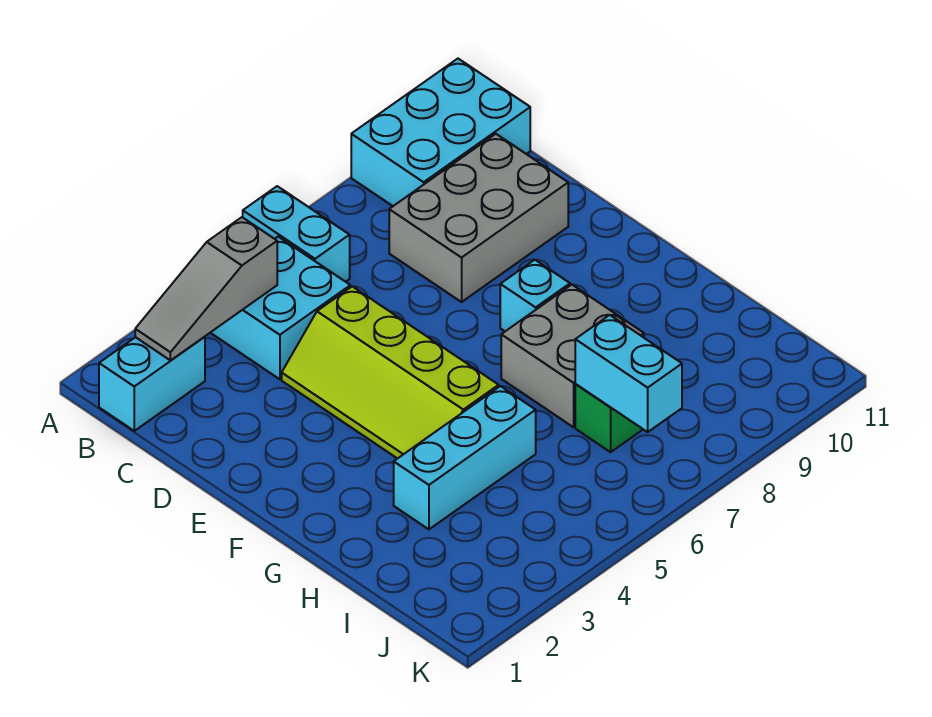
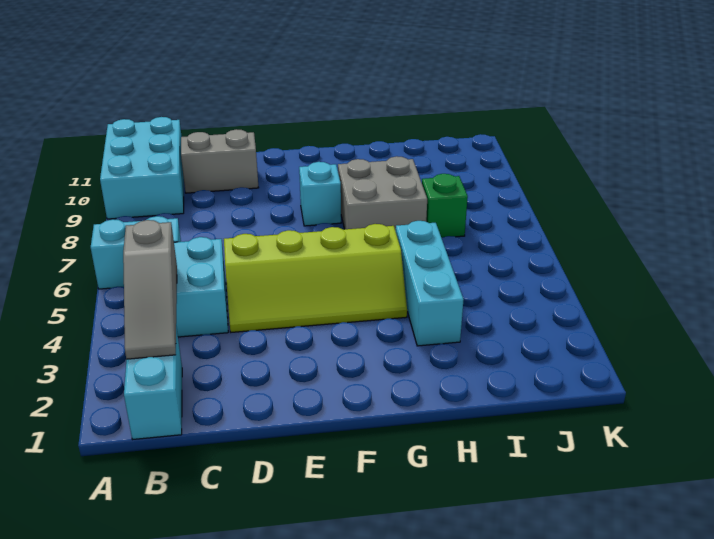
grey 2x3 brick [389,134,568,302] -> grey 1x2 brick [181,129,259,193]
cyan 1x2 brick [575,315,682,432] -> none

